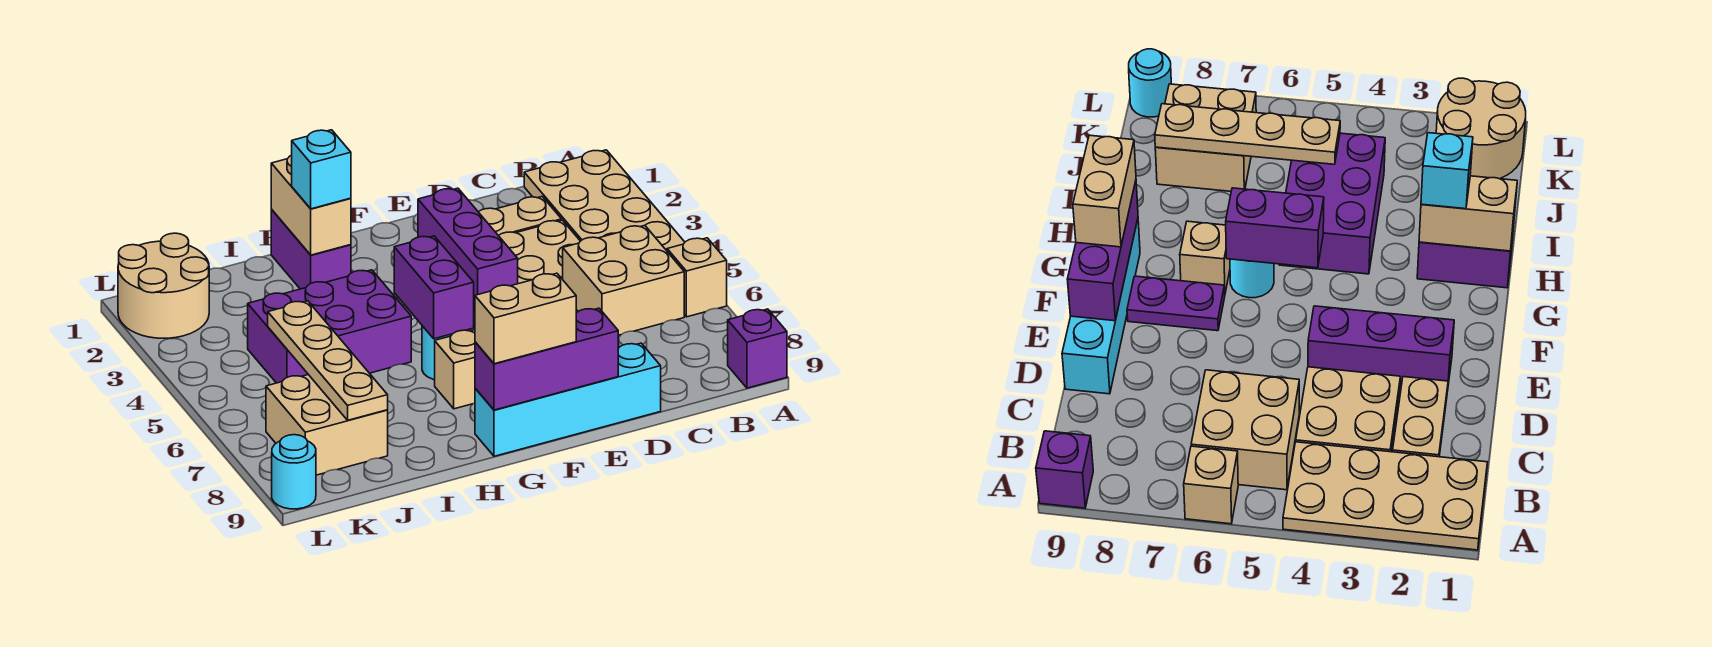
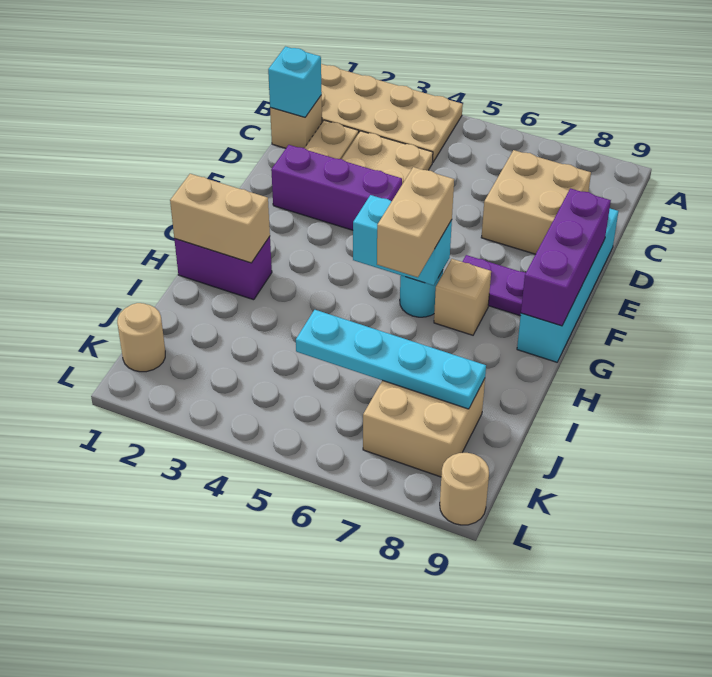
tan 1x1 brick [667,238,727,317] -> tan 1x1 brick moved to [270,95,322,148]
purple 1x1 brick [728,309,787,388] -> none
tan 2x2 brick [563,226,684,335] -> tan 2x2 brick moved to [481,150,591,254]
tan 1x2 brick [475,273,576,364] -> tan 1x2 brick moved to [377,167,454,277]
purple 1x2 brick [394,236,474,339] -> cyan 1x2 brick [353,195,452,285]
cyan 1x1 brick [292,130,351,209] -> cyan 1x1 brick moved to [268,47,322,117]
purple 2x3 brick [248,270,411,383] -> none
tan 1x4 plate [268,301,388,420] -> cyan 1x4 plate [296,310,486,409]
tan 2x2 round brick [118,233,209,338] -> tan 1x1 round brick [117,303,165,372]
cyan 1x1 round brick [272,435,316,509] -> tan 1x1 round brick [440,453,489,525]

